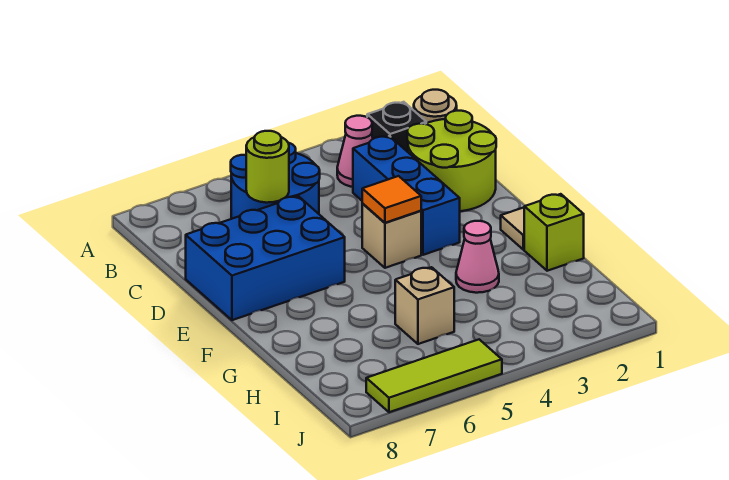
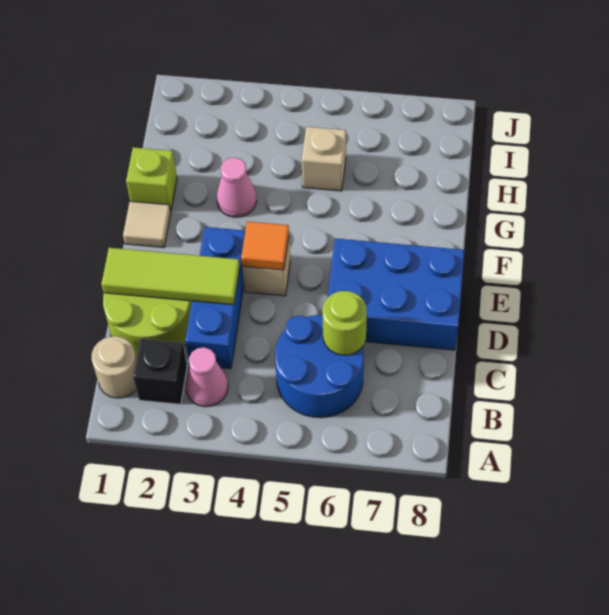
lime 1x3 tile [366,339,502,412] -> lime 1x3 tile moved to [101,248,240,305]

